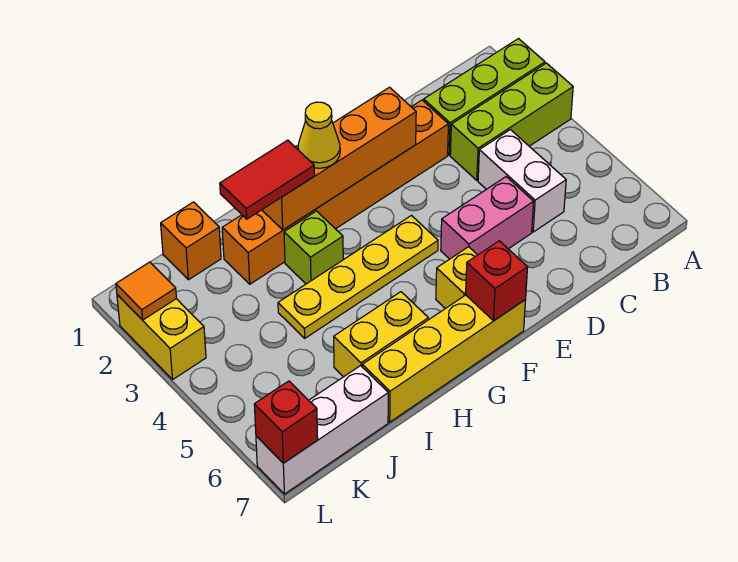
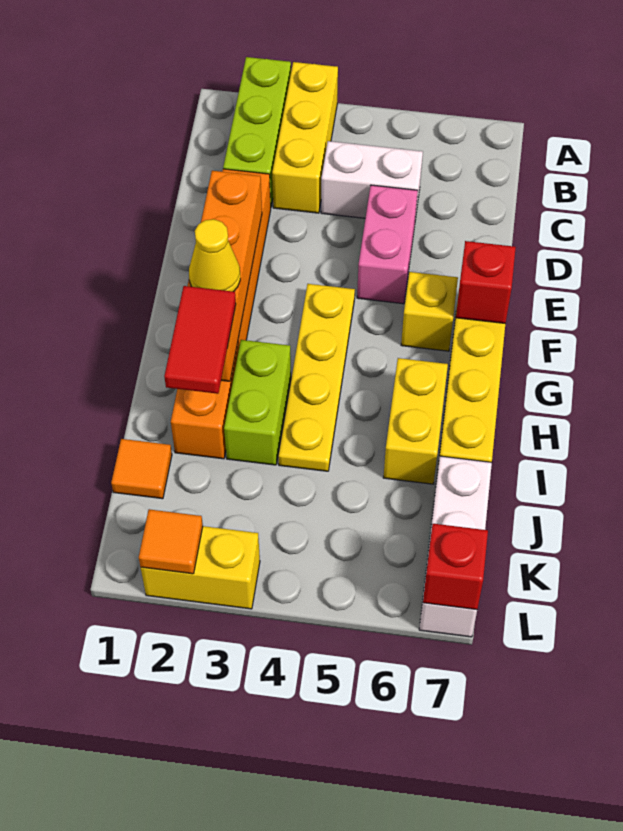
lime 1x3 brick [450,63,573,180] -> yellow 1x3 brick [272,62,338,213]
lime 1x1 brick [284,211,343,284] -> lime 1x2 brick [224,340,291,465]
orange 1x1 brick [161,202,221,280] -> orange 1x1 tile [111,439,172,499]

